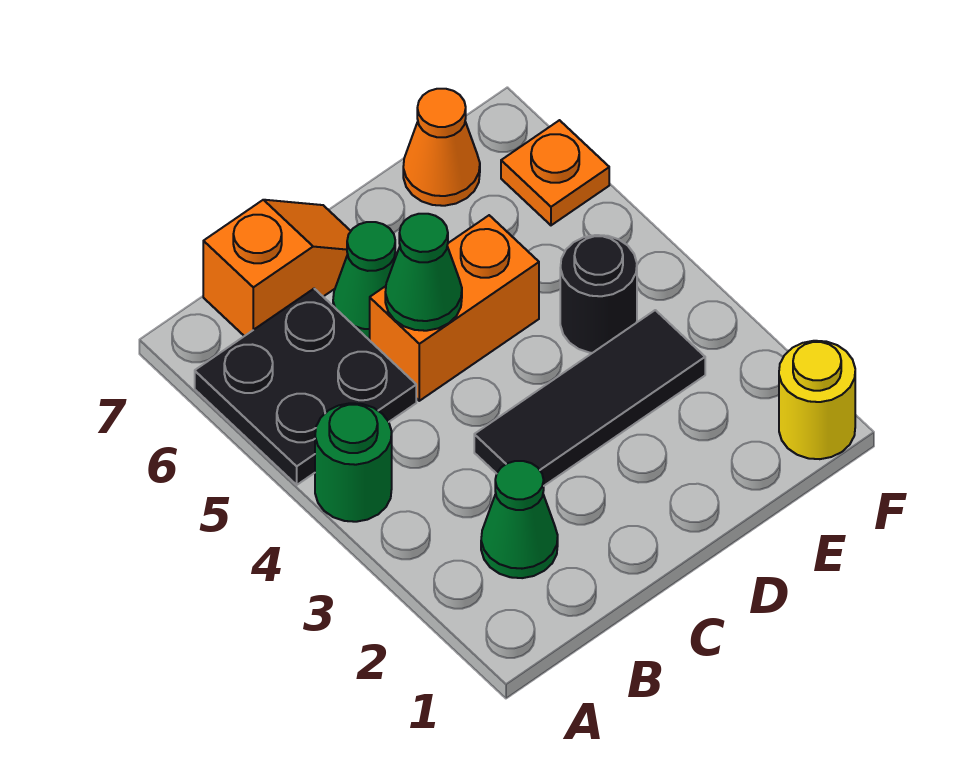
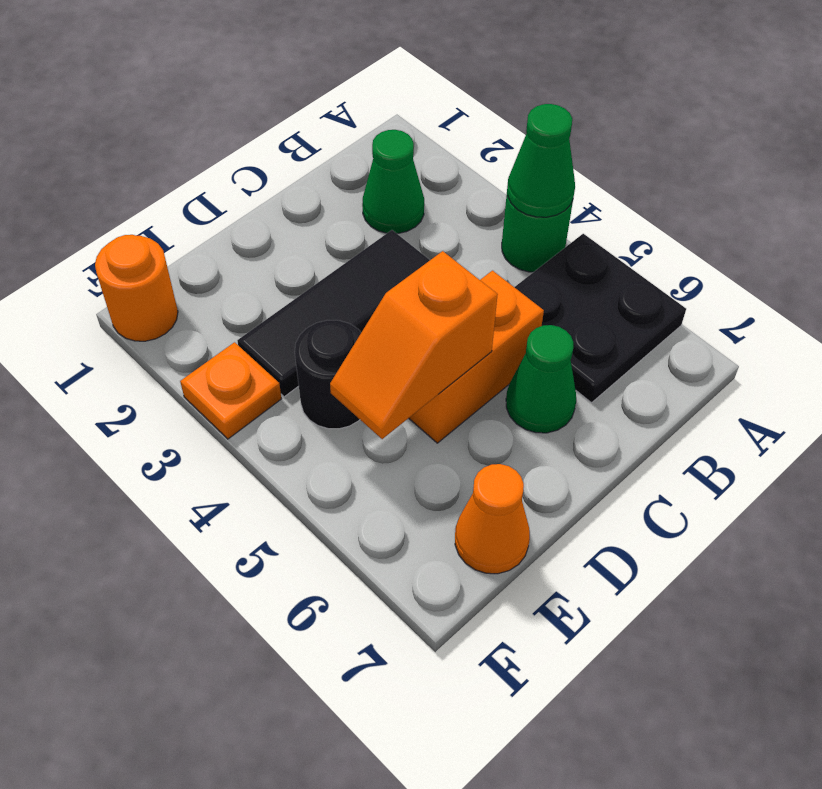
orange 1x2 slope [203,200,351,336] -> orange 1x2 slope moved to [330,251,498,439]
green 1x1 cone [385,214,462,331] -> green 1x1 cone moved to [507,104,575,217]
yellow 1x1 round brick [779,341,855,459] -> orange 1x1 round brick [95,235,178,341]
orange 1x1 plate [501,120,609,225] -> orange 1x1 plate moved to [180,342,282,439]

